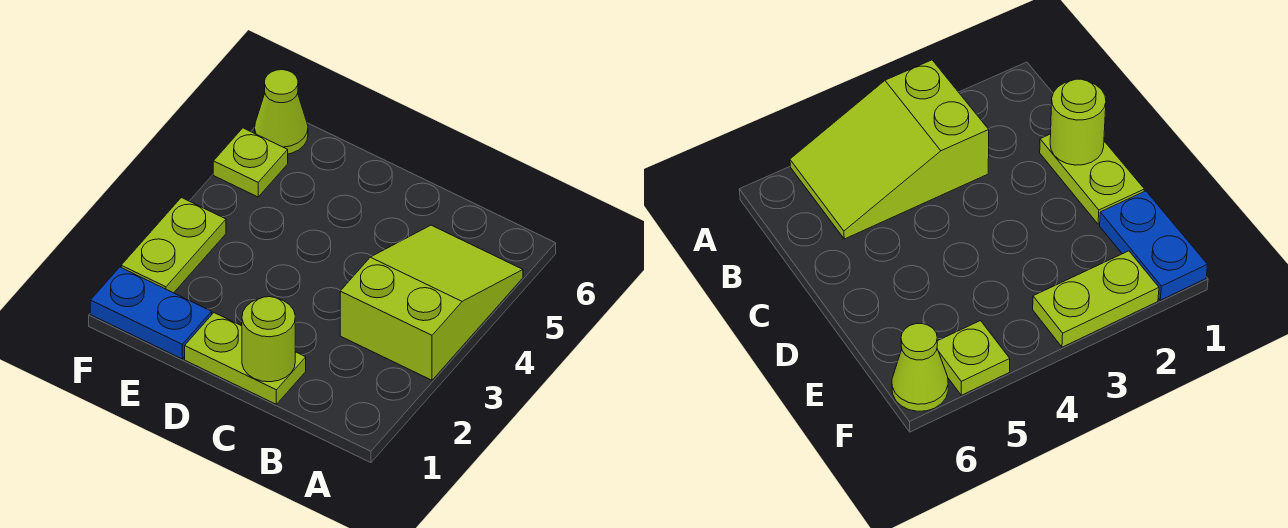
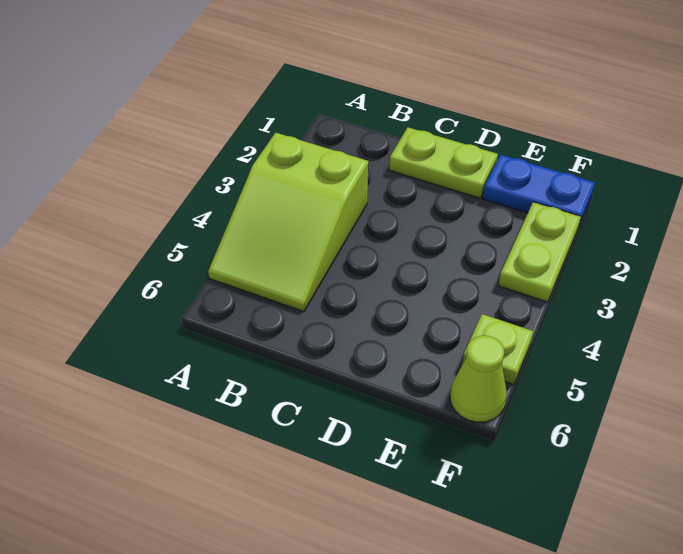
lime 1x1 round brick [242,297,295,382] -> none

